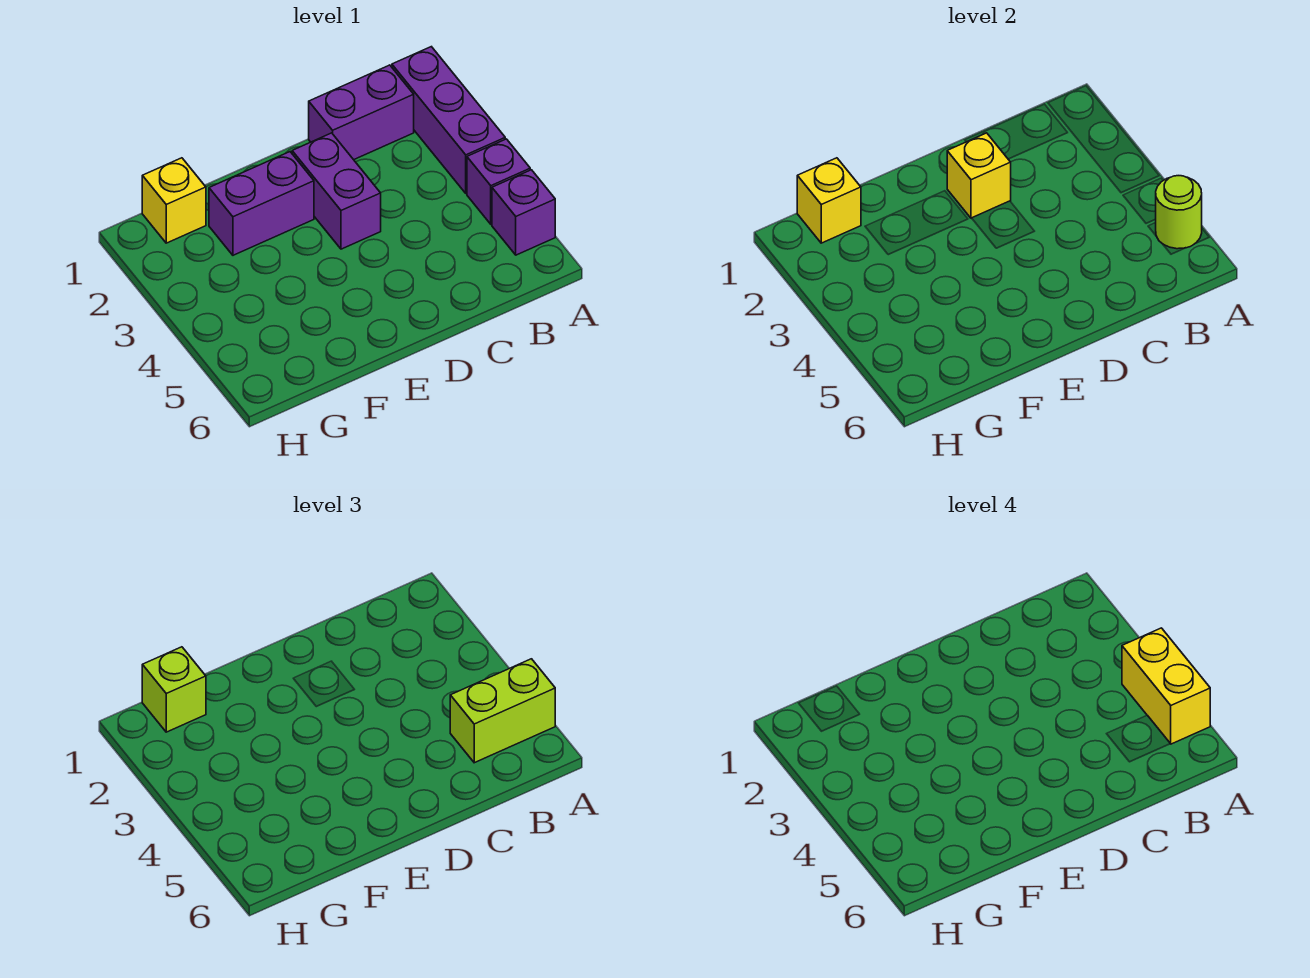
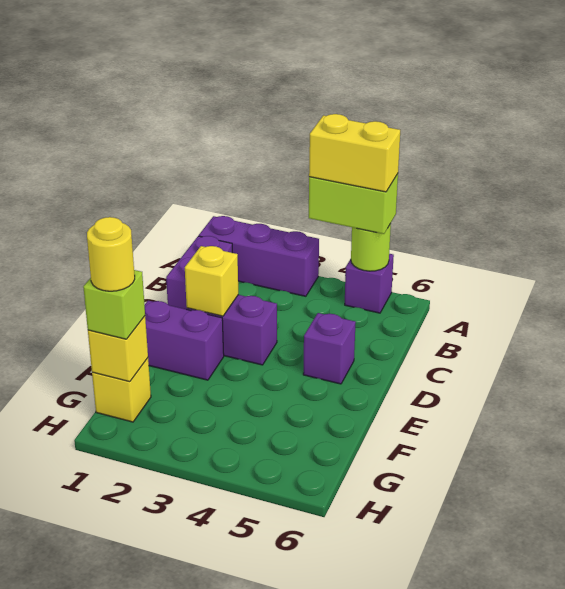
purple 1x1 brick [467,139,530,224] -> purple 1x1 brick moved to [303,313,356,384]
lime 1x2 brick [450,659,555,763] -> lime 1x2 brick turned to [309,174,398,234]
purple 1x2 brick [209,152,314,255] -> purple 1x2 brick turned to [145,301,224,380]
none -> yellow 1x1 round brick [87,217,135,291]

